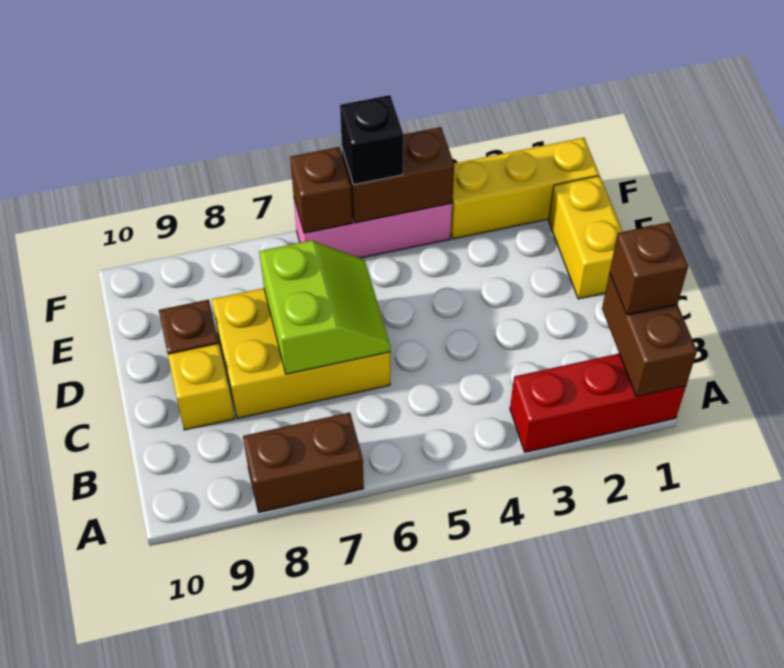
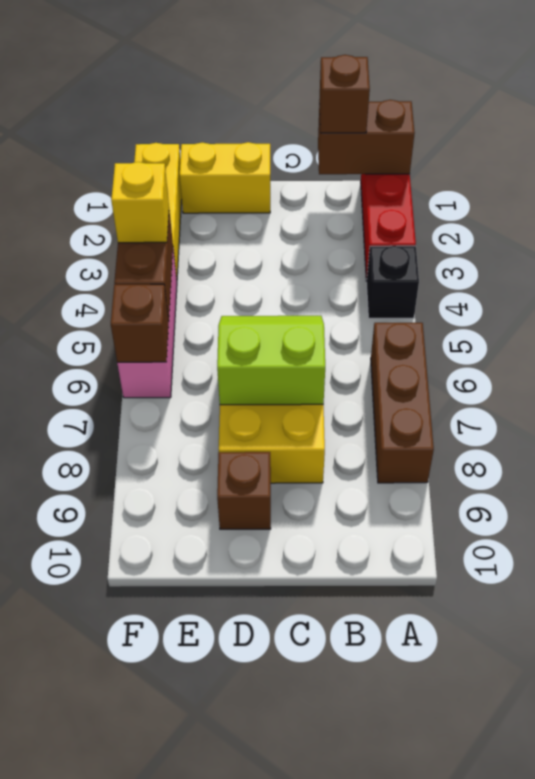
brown 1x2 brick [243,412,364,512] -> brown 1x3 brick [371,323,434,483]
yellow 1x1 brick [168,344,234,430] -> yellow 1x1 brick moved to [111,162,169,243]
black 1x1 brick [340,95,403,185] -> black 1x1 brick moved to [366,246,419,318]

